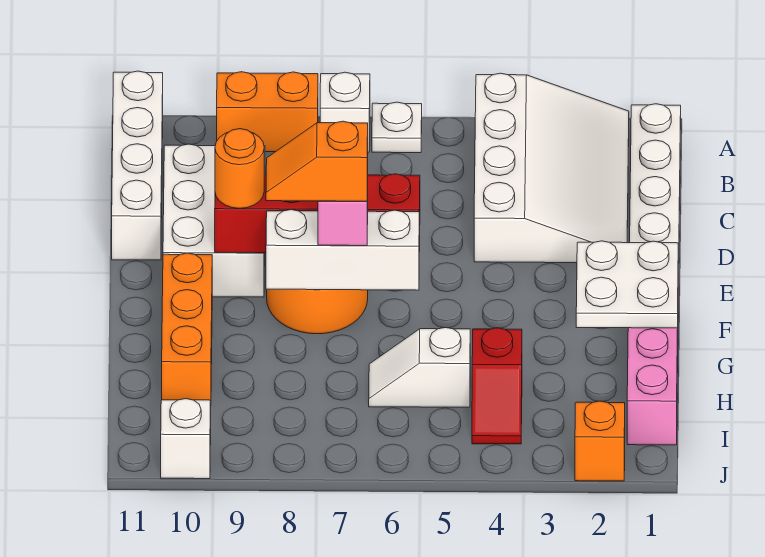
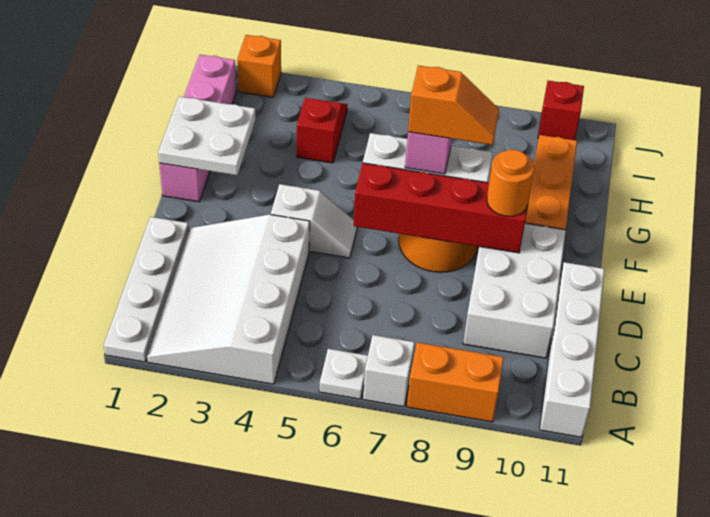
white 1x2 slope [369,328,470,407] -> white 1x2 slope moved to [271,184,357,258]
white 1x1 brick [161,399,211,479] -> red 1x1 brick [538,81,584,140]

